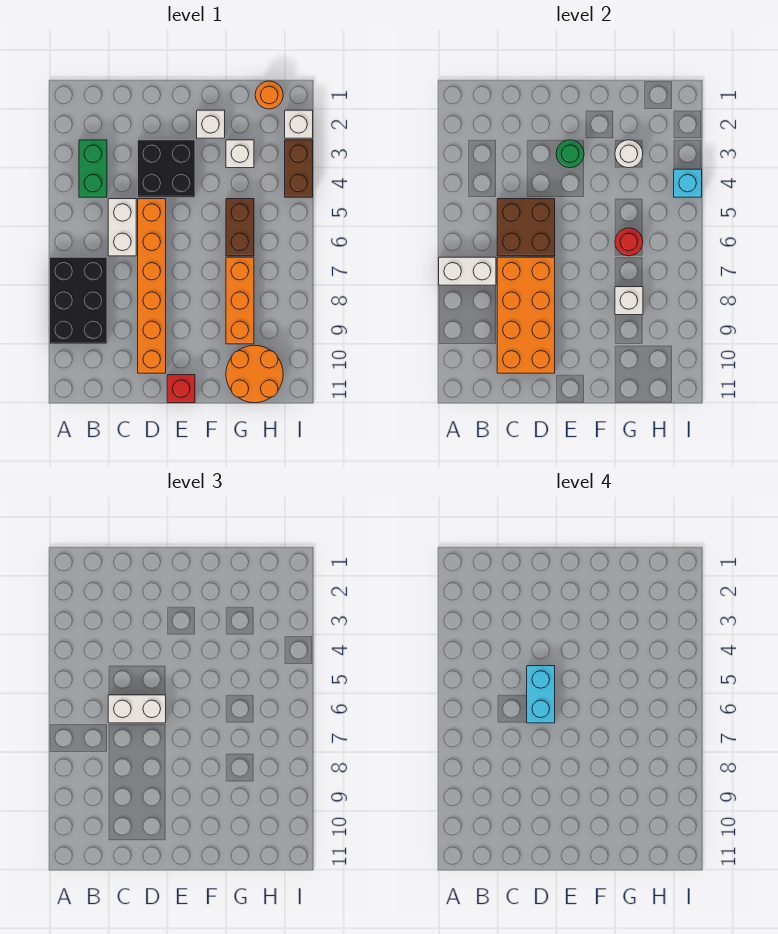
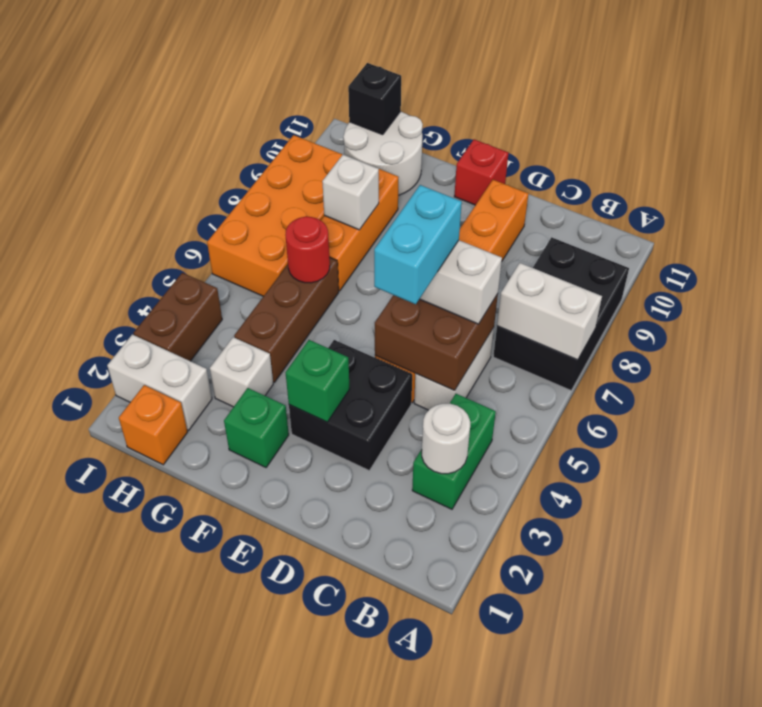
orange 2x4 brick [497,257,555,373] -> orange 2x4 brick moved to [207,135,342,296]
green 1x1 round brick [556,140,584,168] -> green 1x1 brick [286,340,350,422]
white 1x1 brick [197,110,225,138] -> green 1x1 brick [224,388,289,467]
white 1x1 round brick [615,140,643,168] -> white 1x1 round brick moved to [422,404,470,474]
brown 1x2 brick [226,199,254,256] -> brown 1x3 brick [234,257,339,382]
orange 2x2 round brick [226,345,283,403] -> white 2x2 round brick [343,111,423,195]
orange 1x1 round brick [255,81,283,109] -> orange 1x1 brick [119,385,187,465]
none -> black 1x1 brick [348,63,401,135]
white 1x1 brick [285,110,313,138] -> white 1x2 brick [107,334,212,430]
cyan 1x1 brick [674,169,702,197] -> none

